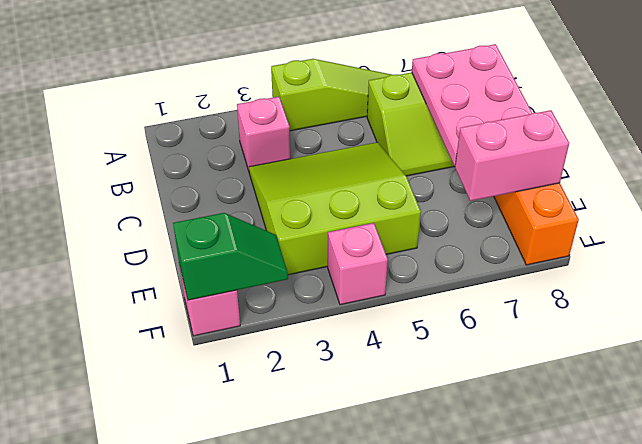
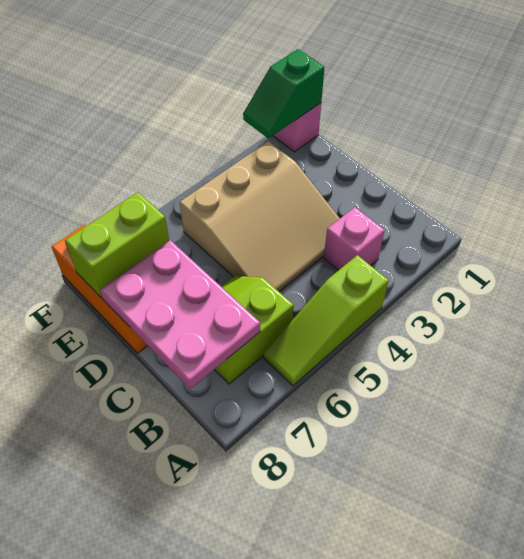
lime 3x3 slope [249,142,421,275] -> tan 3x3 slope [180,141,340,291]
pink 1x2 brick [455,110,569,201] -> lime 1x2 brick [65,192,169,298]
pink 1x1 brick [328,223,388,305] -> none

